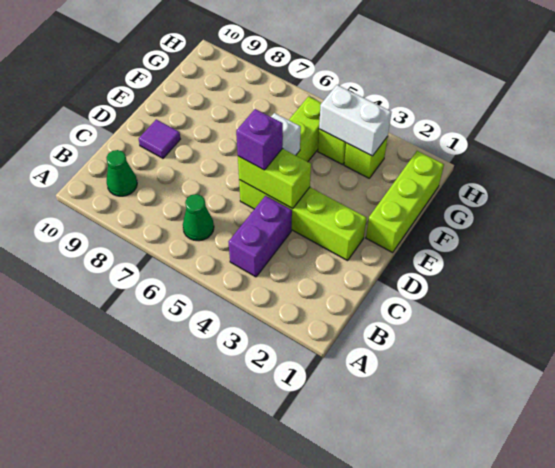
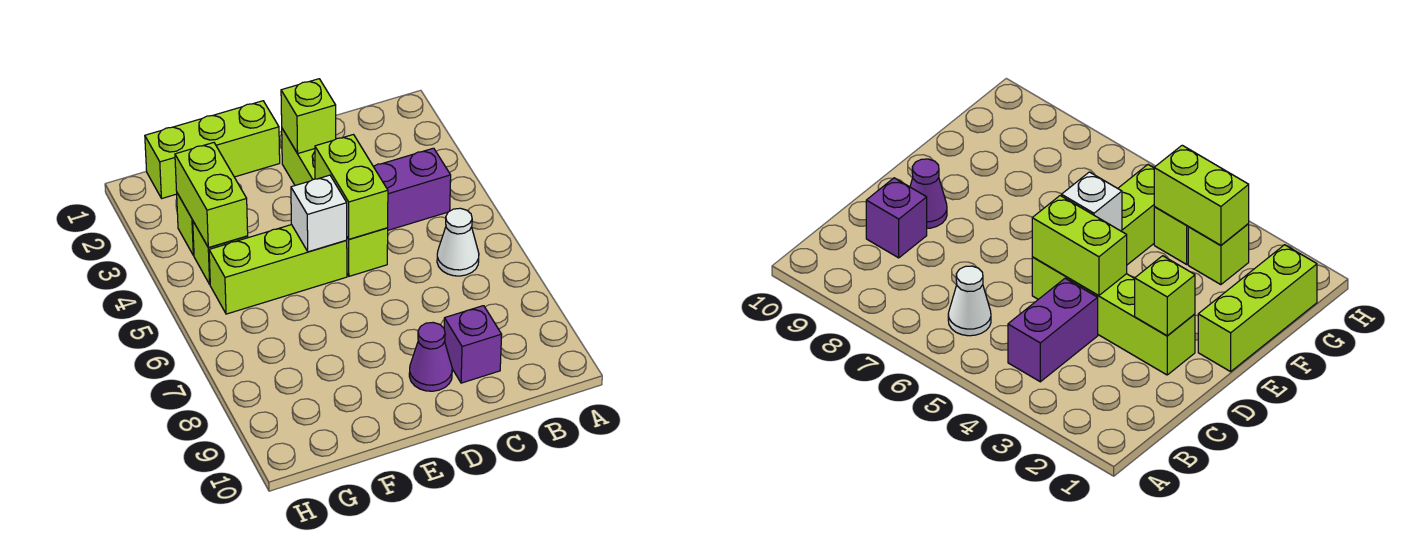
green 1x1 cone [183,194,214,241] -> white 1x1 cone [437,208,479,276]
green 1x1 cone [106,150,137,196] -> none
none -> lime 1x1 brick [281,79,336,153]
purple 1x1 brick [236,109,283,170] -> purple 1x1 brick moved to [444,306,502,383]
purple 1x1 tile [139,119,180,158] -> purple 1x1 cone [409,323,452,391]
white 1x2 brick [319,85,392,156] -> lime 1x2 brick [175,143,248,248]

